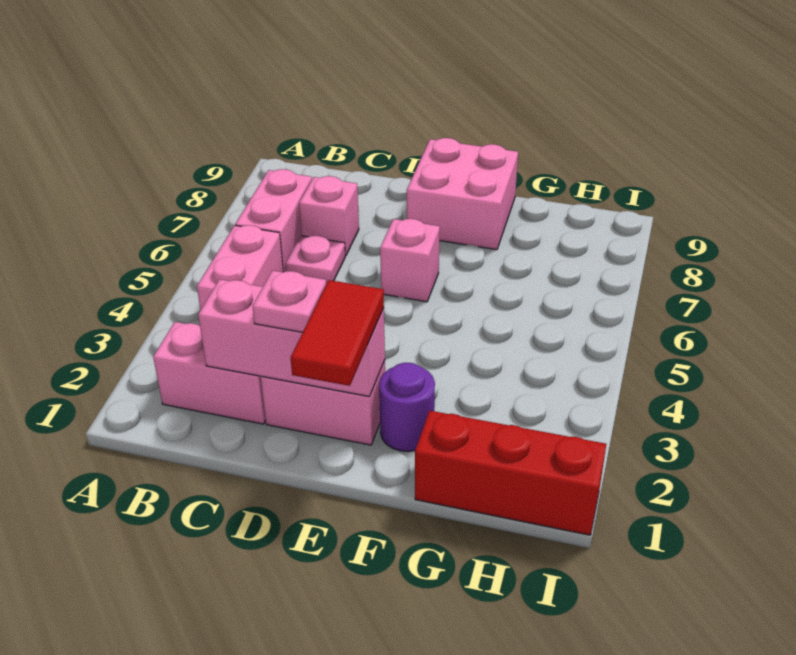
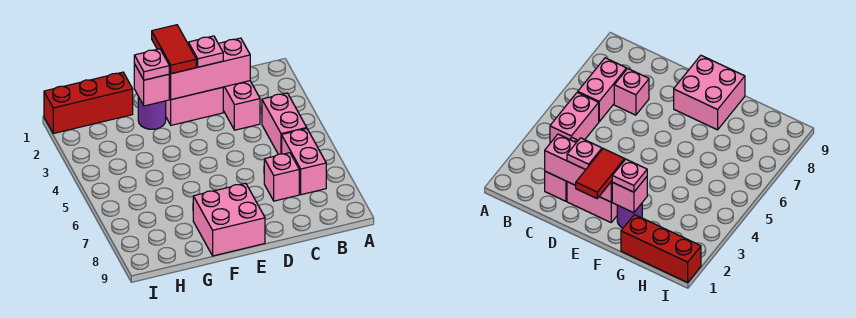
pink 1x2 brick [153,322,266,424] -> pink 1x2 brick turned to [223,81,260,130]
pink 1x1 plate [286,236,345,284] -> pink 1x1 plate moved to [134,49,169,80]
pink 1x1 brick [380,219,440,302] -> pink 1x1 brick moved to [134,64,169,106]

